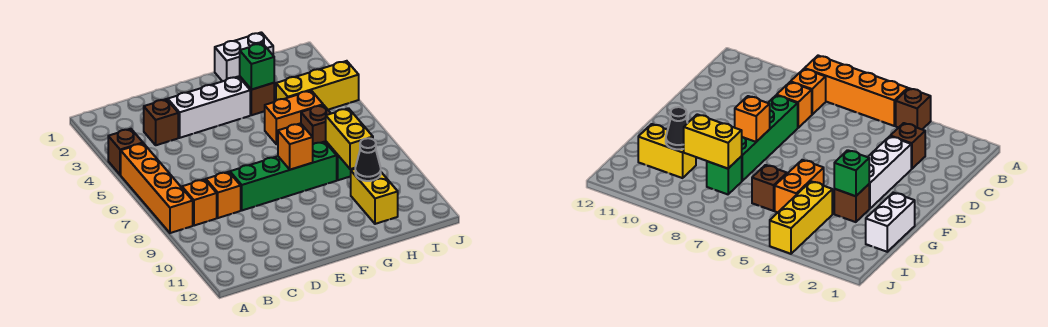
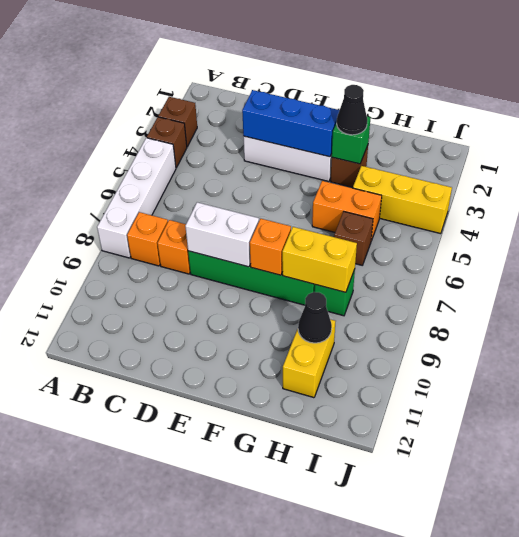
orange 1x4 brick [121,143,193,233] -> white 1x4 brick [97,138,176,258]
brown 1x1 brick [144,99,178,145] -> brown 1x1 brick moved to [158,97,197,147]
none -> blue 1x3 brick [242,90,339,157]
white 1x2 brick [215,32,273,81] -> white 1x2 brick moved to [185,202,259,267]
none -> black 1x1 cone [337,85,367,135]
yellow 1x2 brick [326,108,373,169] -> yellow 1x2 brick turned to [282,227,357,292]

